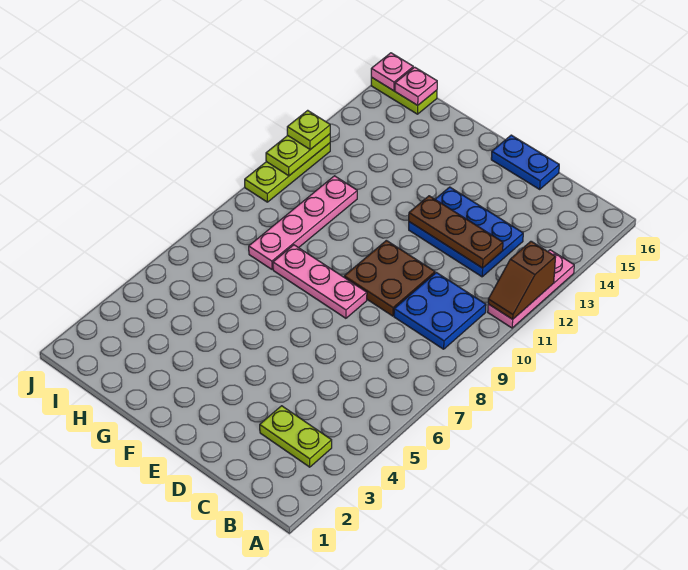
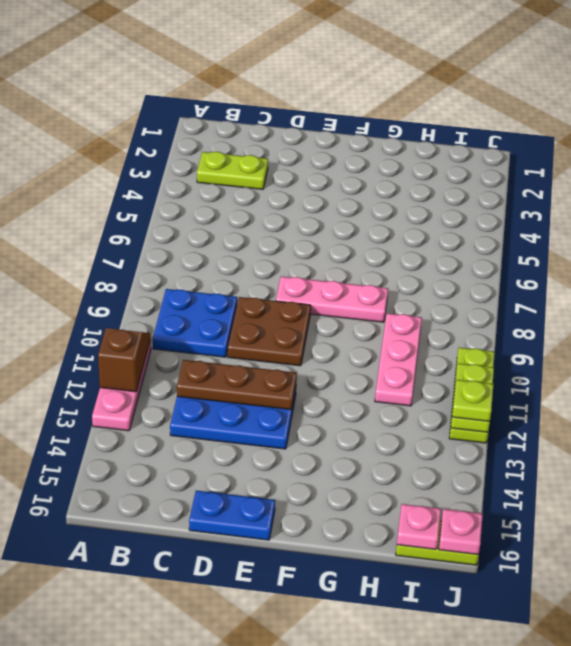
pink 1x4 plate [249,176,357,269] -> pink 1x3 plate [375,313,422,406]

